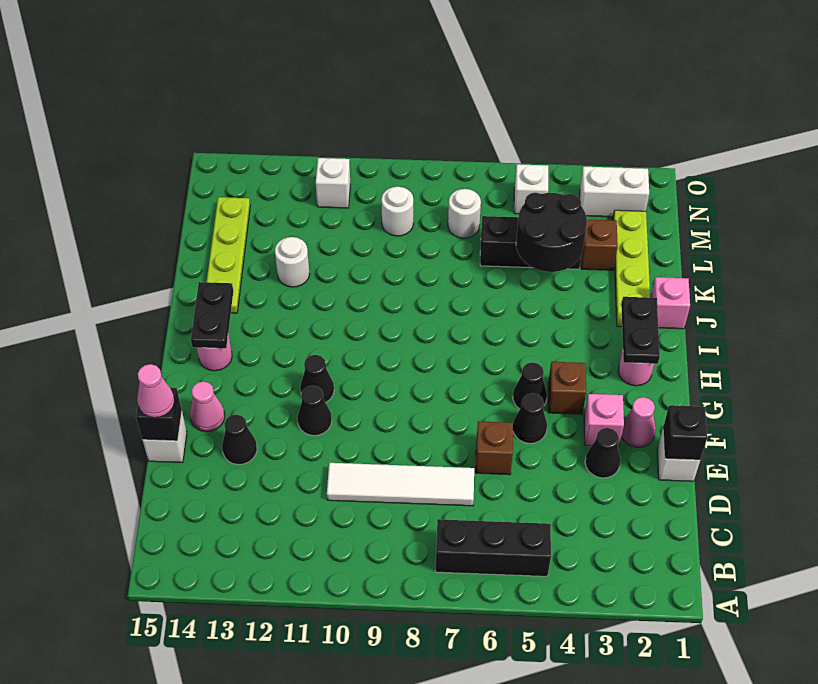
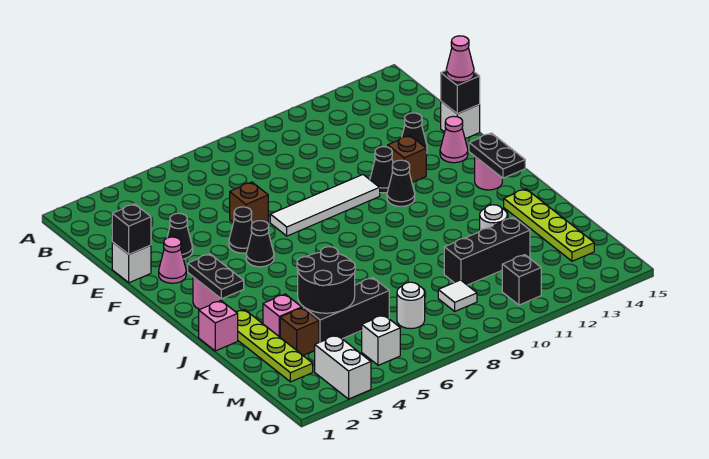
black 1x3 brick [436,519,551,576] -> black 1x3 brick moved to [444,217,530,285]
white 1x4 tile [327,463,474,506] -> white 1x4 tile moved to [270,175,380,236]
pink 1x1 brick [584,394,624,447] -> pink 1x1 brick moved to [263,294,302,337]
brown 1x1 brick [548,362,586,414] -> brown 1x1 brick moved to [388,136,426,182]
white 1x1 round brick [381,187,413,236] -> white 1x1 tile [438,280,477,311]
white 1x2 brick [580,167,649,217] -> white 1x2 brick turned to [315,335,371,399]
white 1x1 brick [316,158,350,208] -> black 1x1 brick [502,255,541,305]

